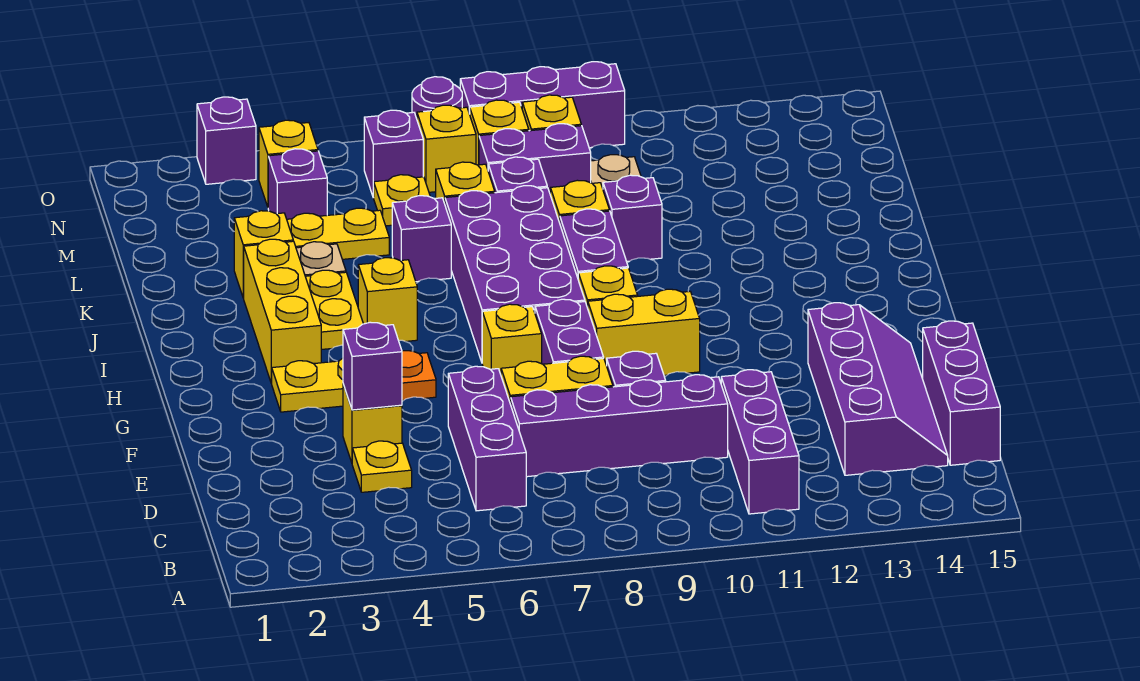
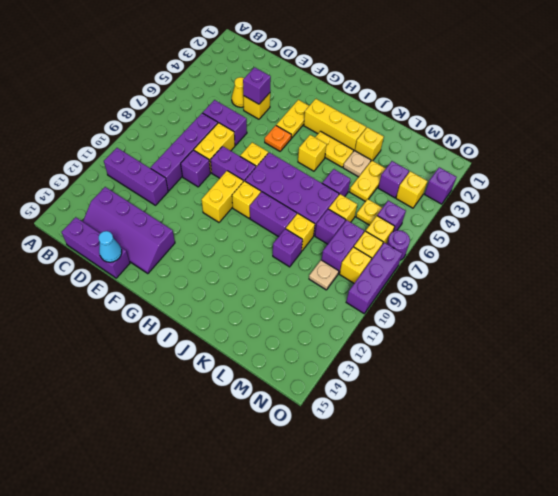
purple 1x3 brick [448,366,526,511] -> purple 1x2 brick [203,100,247,146]
yellow 1x1 plate [352,441,412,492] -> yellow 1x1 cone [232,77,244,107]
none -> cyan 1x1 cone [99,231,122,262]

